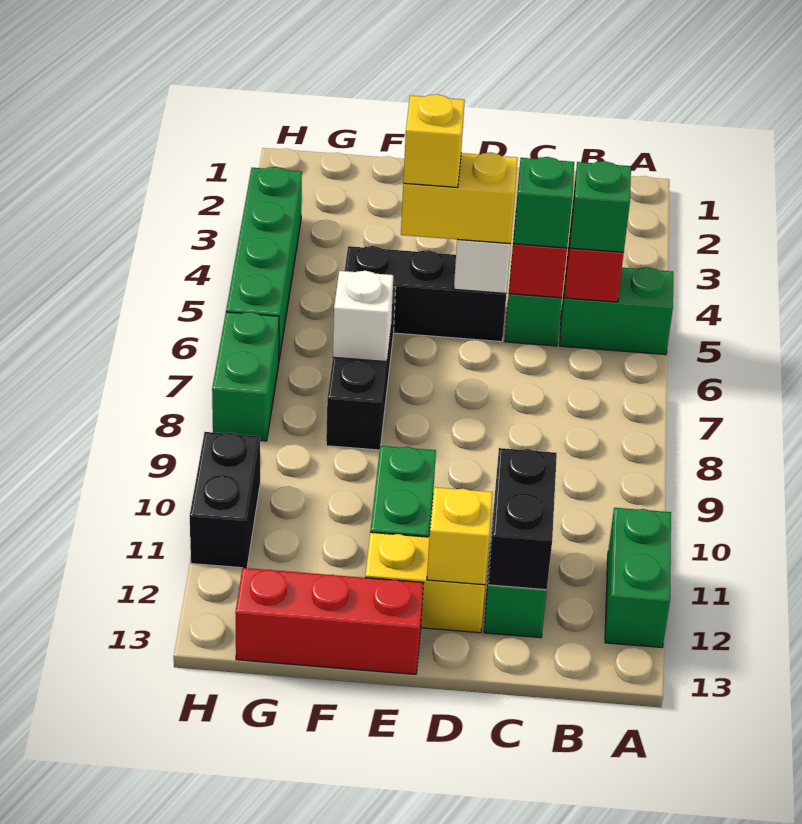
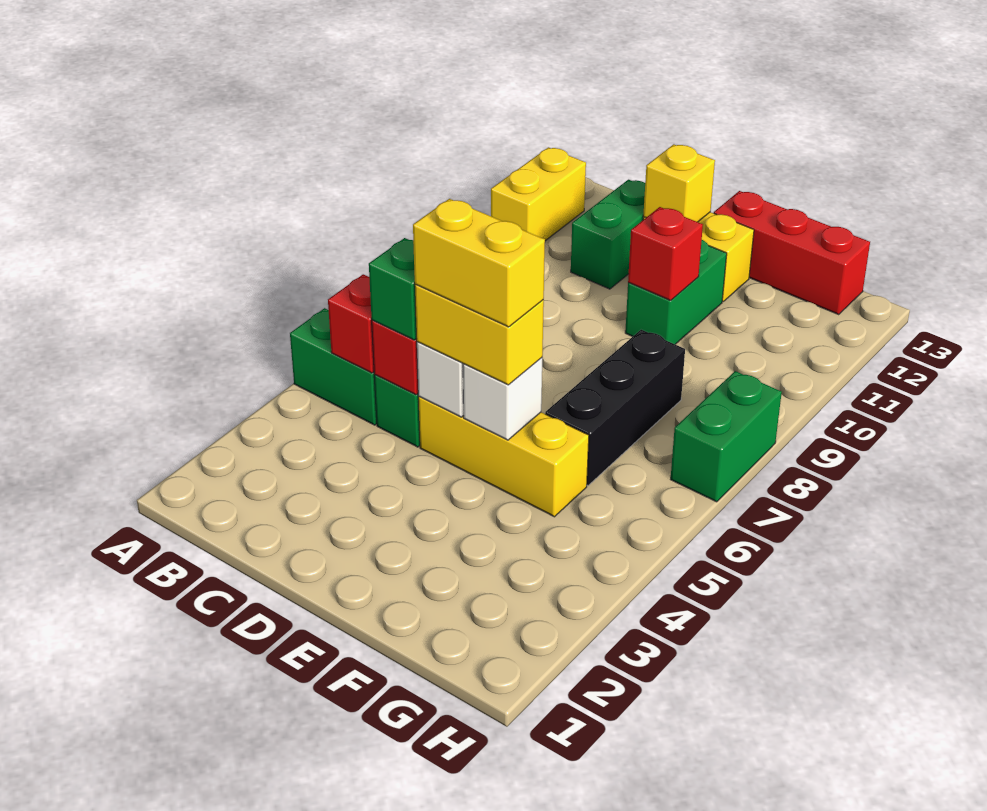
green 1x2 brick [605,508,671,648] -> yellow 1x2 brick [491,147,586,241]
green 1x1 brick [570,161,631,252] -> none
black 1x2 brick [488,448,557,590] -> none
black 1x3 brick [345,246,507,342] -> yellow 1x3 brick [418,397,589,517]
yellow 1x1 brick [403,94,465,187] -> yellow 1x2 brick [413,199,545,327]
none -> red 1x1 brick [628,207,703,300]
white 1x1 brick [333,271,393,362] -> white 1x1 brick moved to [463,358,542,440]
green 1x4 brick [226,167,302,359] -> none
black 1x2 brick [190,432,260,568] -> none

